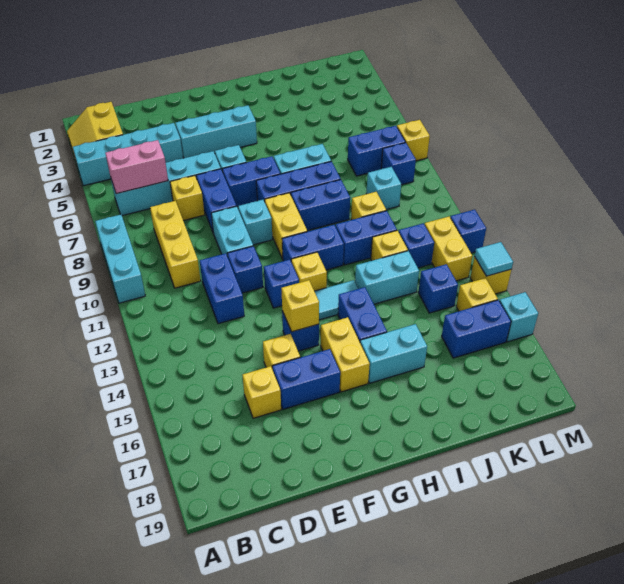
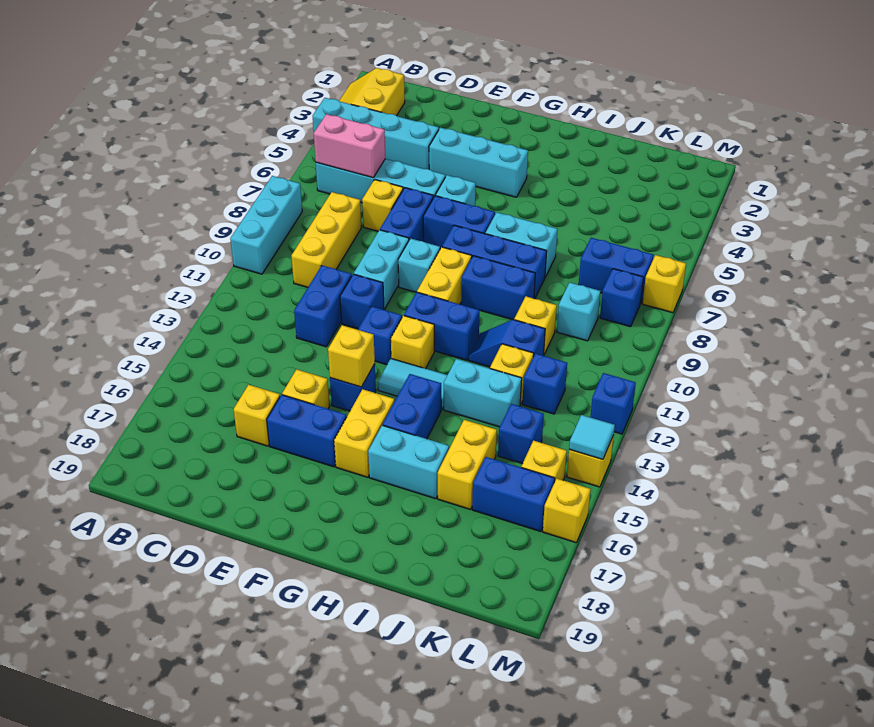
blue 1x2 brick [336,211,397,265] -> blue 1x2 slope [469,320,545,367]
yellow 1x2 brick [425,216,472,281] -> yellow 1x2 brick moved to [438,420,497,510]
cyan 1x1 brick [500,292,538,342] -> yellow 1x1 brick [543,479,591,543]

